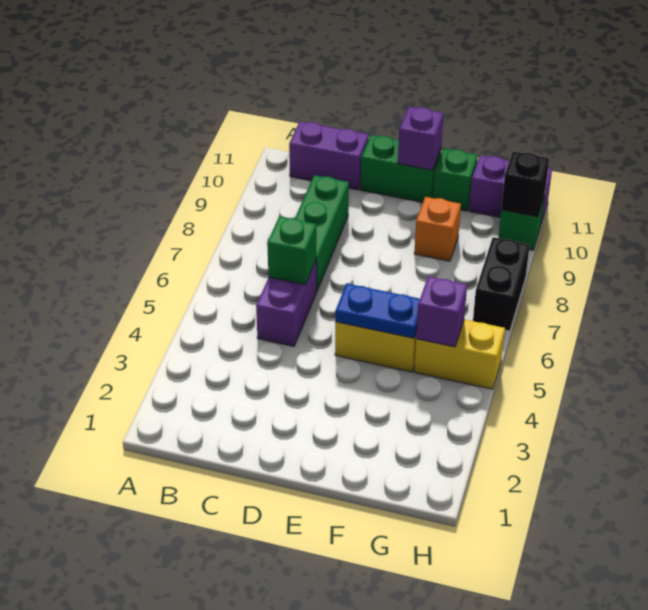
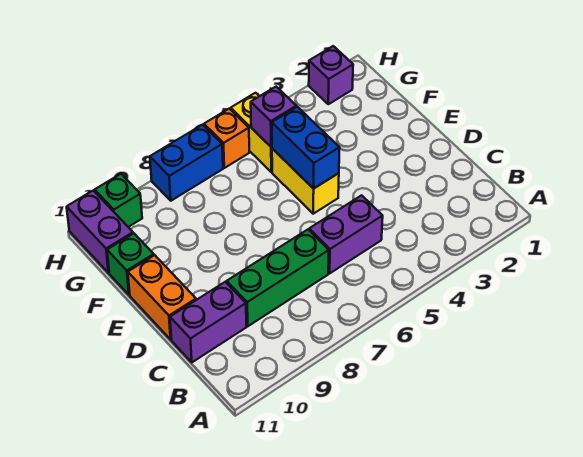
purple 1x2 brick [289,122,369,190] -> purple 1x2 brick turned to [170,282,246,362]
green 1x1 brick [267,217,316,285] -> none
green 1x2 brick [361,135,441,202] -> orange 1x2 brick [128,255,196,339]
blue 1x2 plate [335,284,420,338] -> blue 1x2 brick [272,107,340,189]
purple 1x1 brick [398,107,444,170] -> purple 1x1 brick moved to [309,46,353,104]
orange 1x1 brick [414,197,461,261] -> orange 1x1 brick moved to [204,109,249,168]
black 1x2 brick [473,237,530,331] -> blue 1x2 brick [150,125,223,201]
black 1x1 brick [501,151,549,217] -> none

